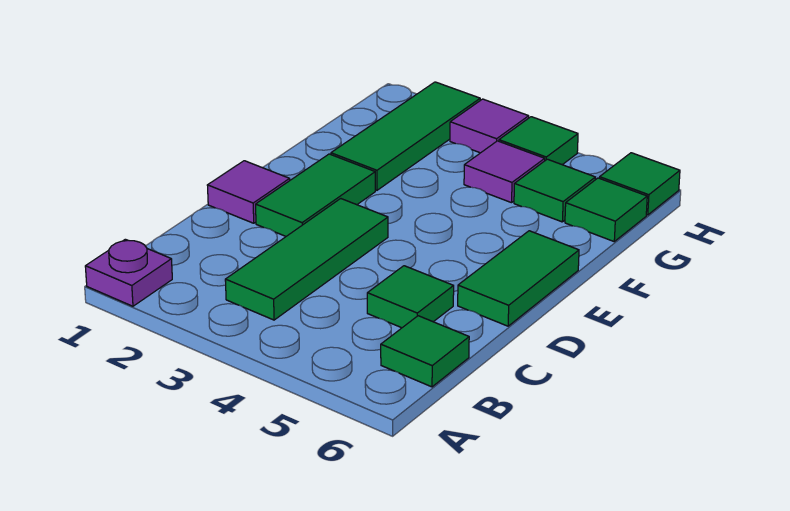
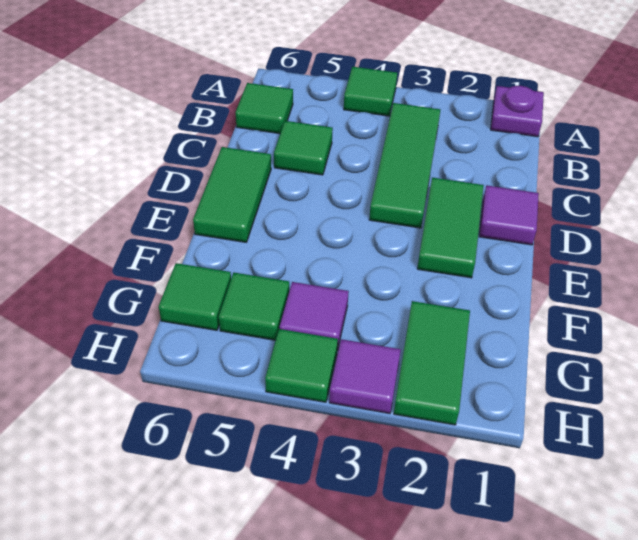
green 1x3 tile [331,82,480,190] -> green 1x2 tile [394,301,470,425]
green 1x1 tile [600,153,680,215] -> green 1x1 tile moved to [344,67,397,116]

